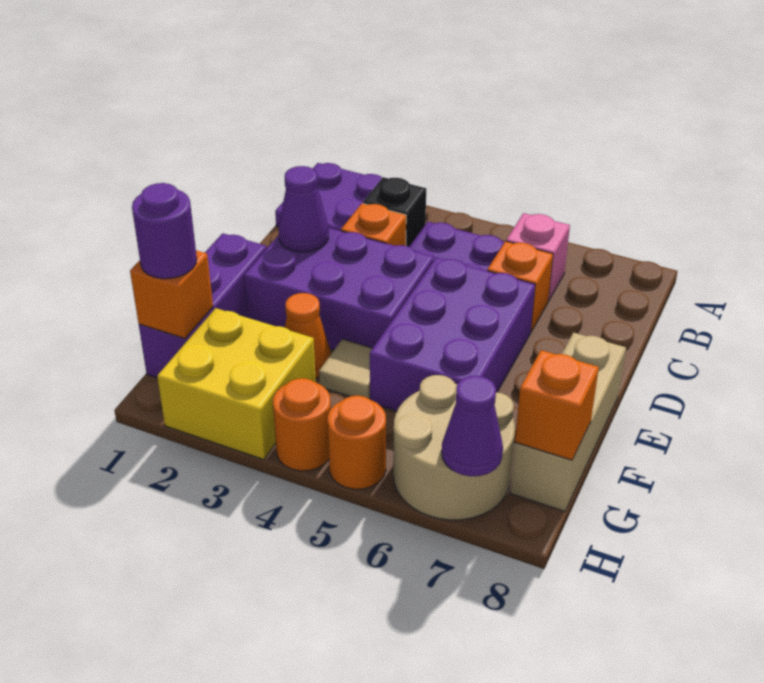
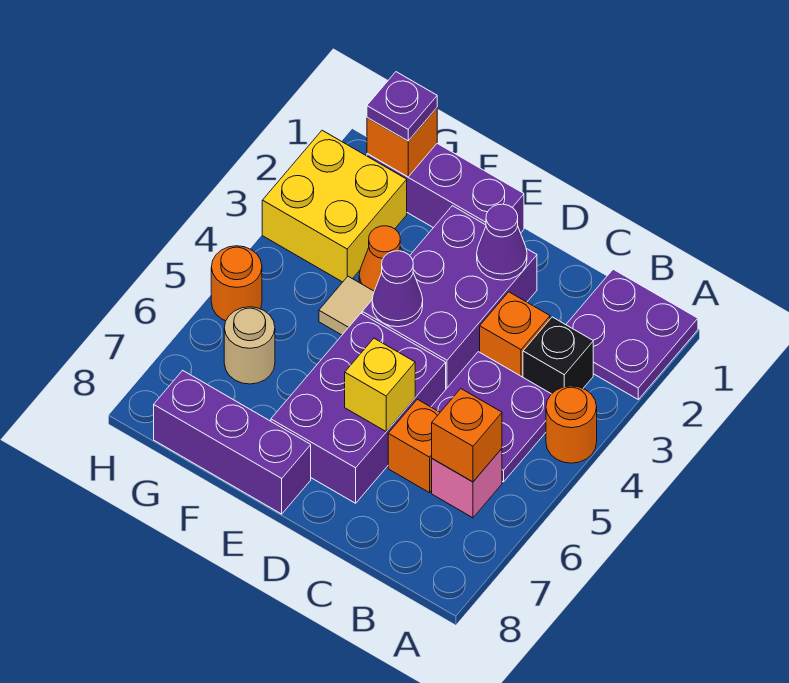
purple 2x3 brick [370,257,535,411] -> purple 2x3 brick turned to [271,313,446,503]
none -> yellow 1x1 brick [345,338,415,431]
tan 1x3 brick [510,333,626,511] -> purple 1x3 brick [154,370,311,514]
purple 1x1 round brick [132,183,197,279] -> purple 1x1 plate [367,72,437,141]
tan 2x2 round brick [393,375,515,520] -> tan 1x1 round brick [224,307,275,384]
orange 1x1 brick [515,350,599,460] -> orange 1x1 brick moved to [432,389,502,482]
orange 1x1 round brick [273,378,331,471] -> orange 1x1 round brick moved to [546,386,597,463]
purple 1x1 cone [442,376,503,476] -> purple 1x1 cone moved to [372,251,423,327]

